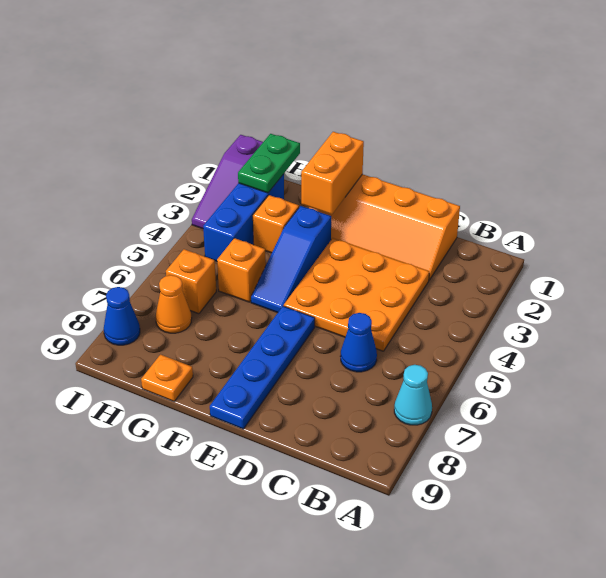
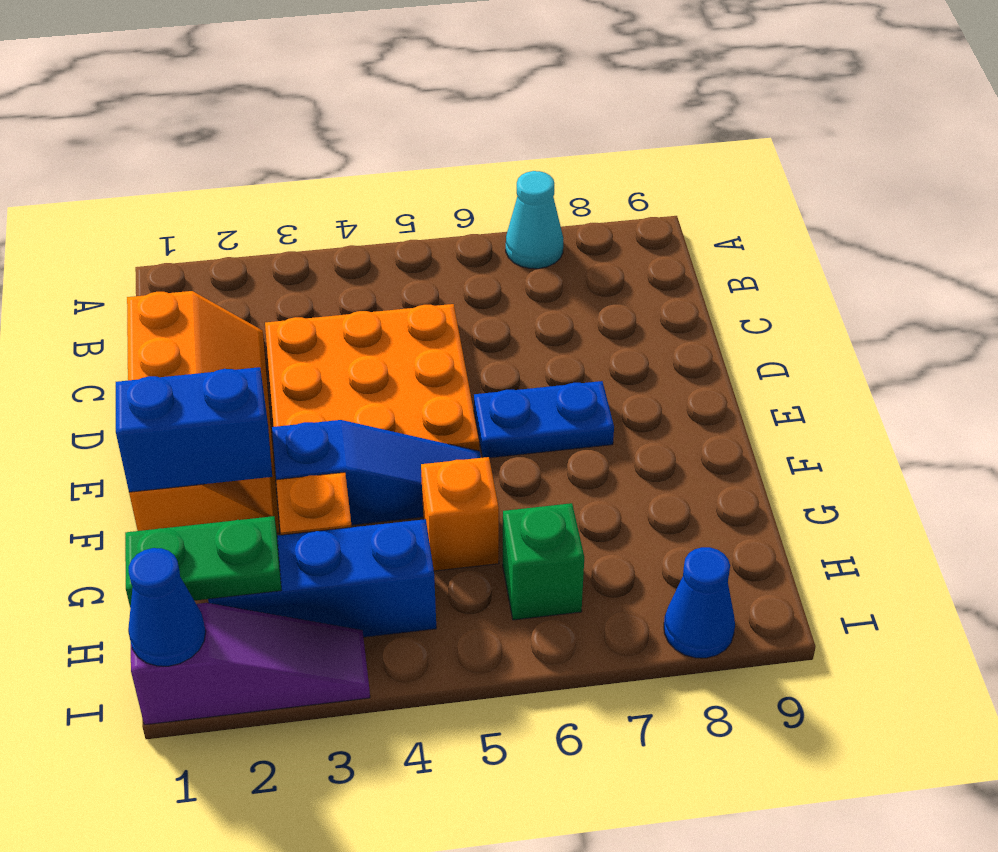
blue 1x1 cone [340,313,377,372] -> blue 1x1 cone moved to [128,548,206,666]
blue 1x4 plate [210,306,315,429] -> blue 1x2 plate [474,381,614,458]
orange 1x2 brick [301,132,364,215] -> blue 1x2 brick [116,367,272,492]
orange 1x1 plate [141,355,193,401] -> none
orange 1x1 brick [166,249,216,314] -> green 1x1 brick [503,503,584,620]
orange 1x1 cone [156,275,192,333] -> none

